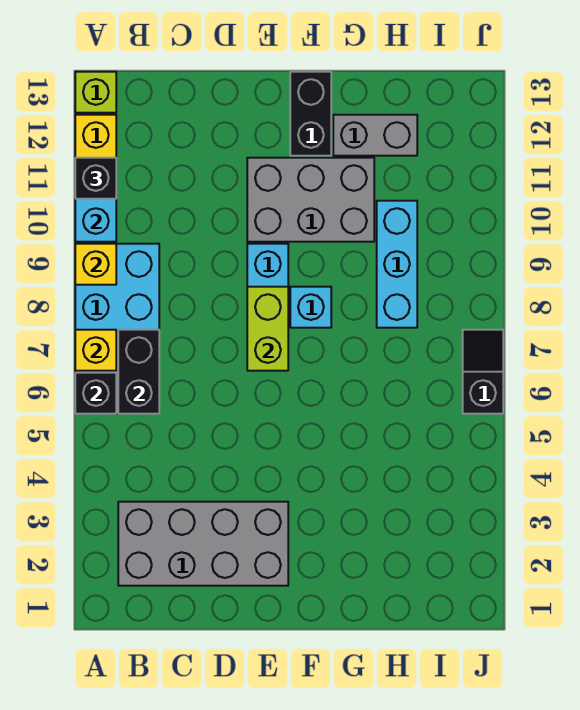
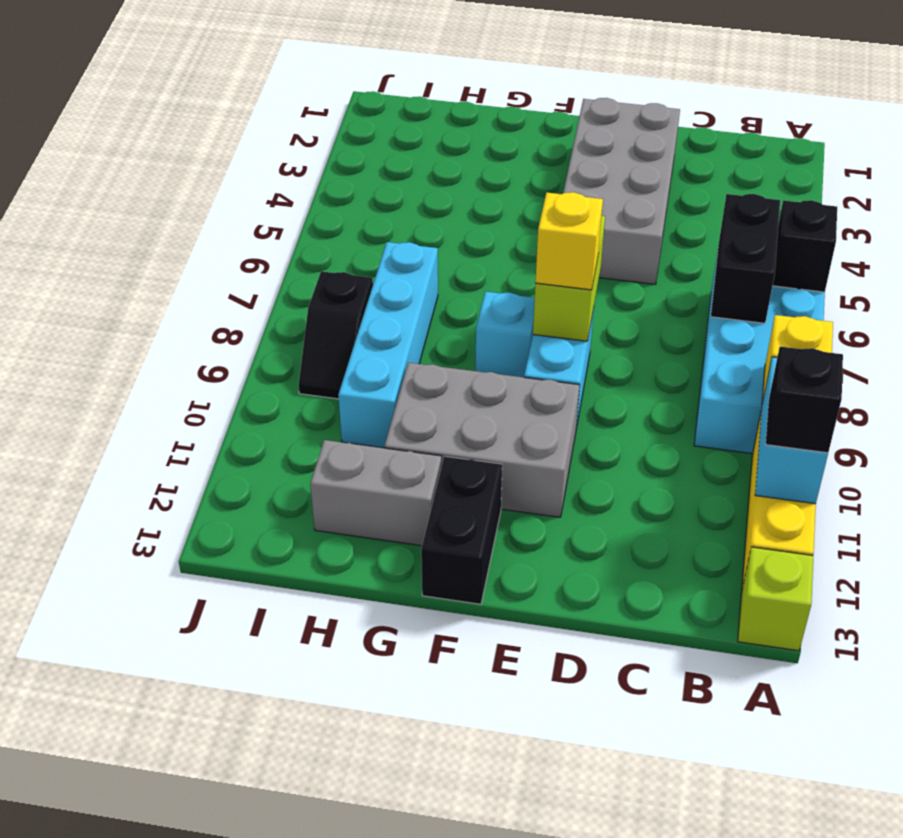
yellow 1x1 brick [75,330,116,371] -> yellow 1x1 brick moved to [535,192,603,290]
grey 2x4 brick [118,502,288,586] -> grey 2x4 brick turned to [563,98,680,284]
cyan 1x3 brick [377,201,417,328] -> cyan 1x4 brick [338,242,438,448]
black 1x2 slope [463,330,503,414] -> black 1x2 slope moved to [299,271,373,399]

